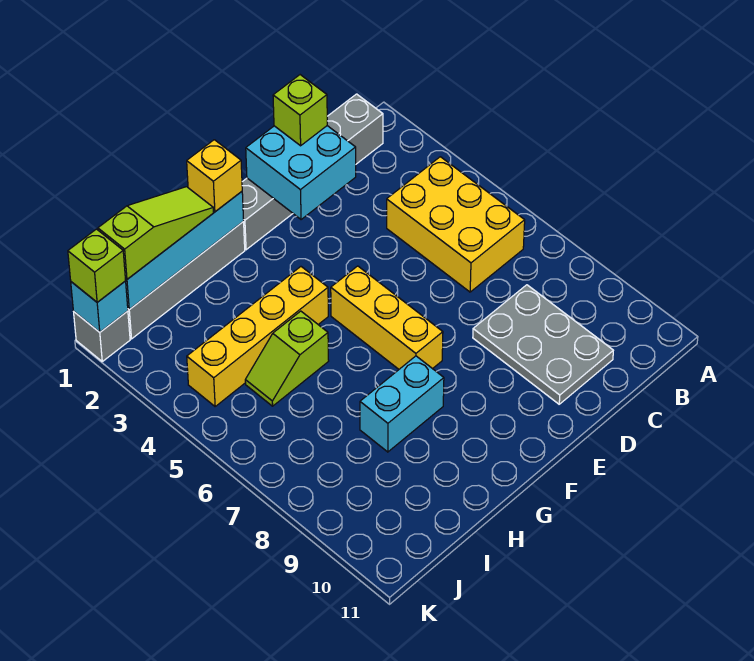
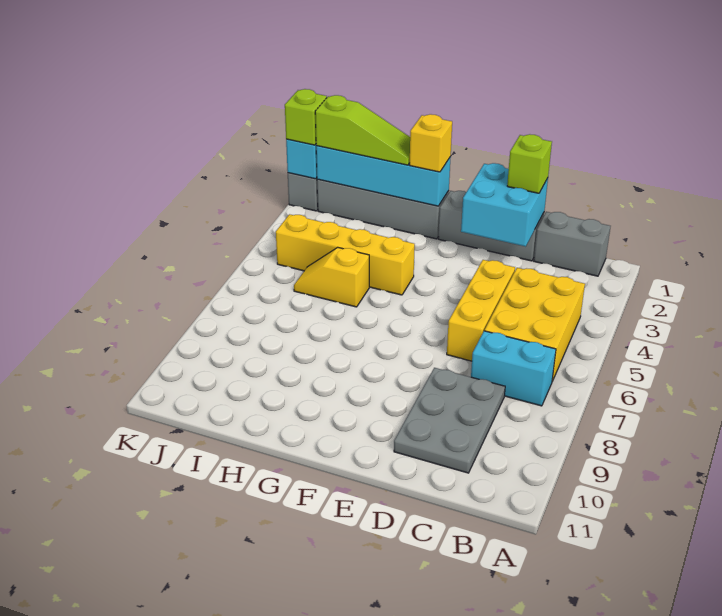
yellow 1x3 brick [331,266,443,369] -> yellow 1x3 brick moved to [447,260,515,361]
cyan 1x2 brick [360,356,444,452] -> cyan 1x2 brick moved to [471,331,556,406]
lime 1x2 slope [245,311,329,406] -> yellow 1x2 slope [294,248,369,307]

